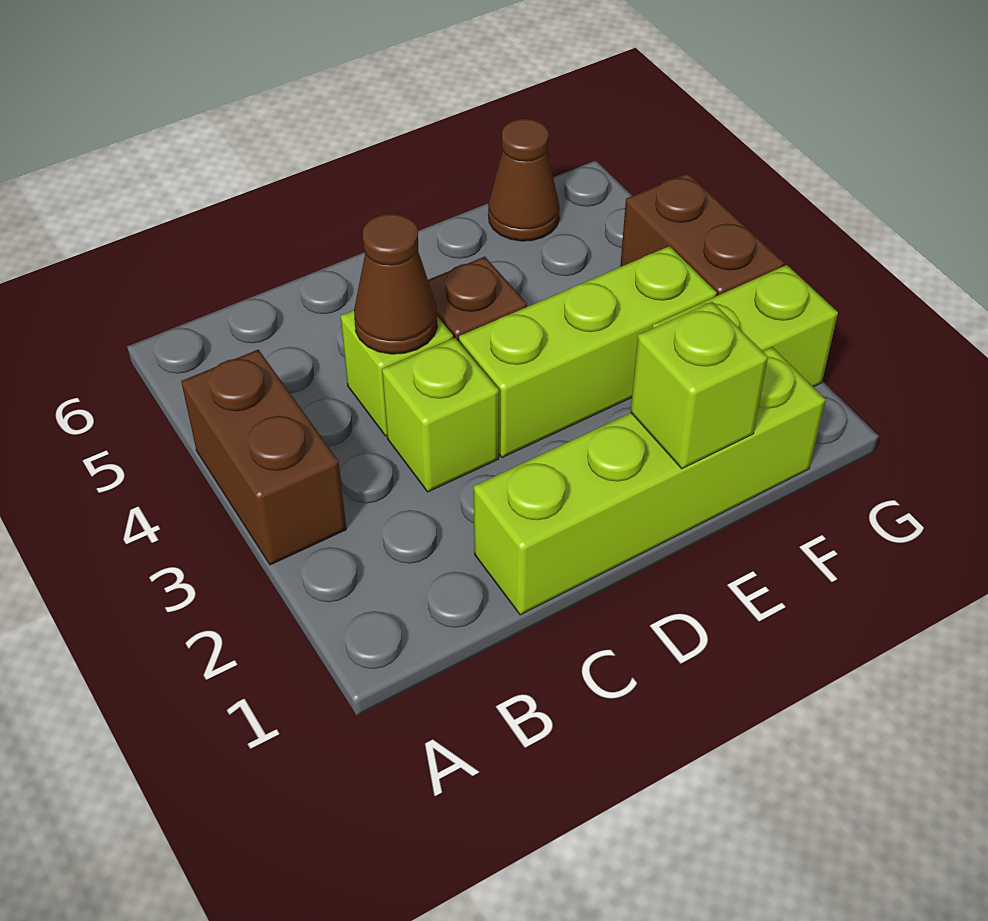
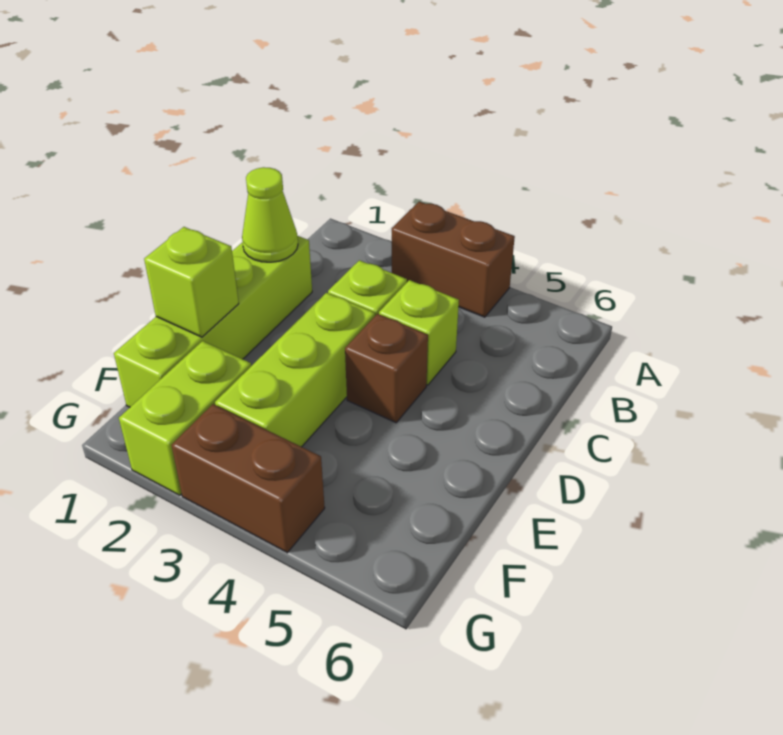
none -> lime 1x1 cone [242,167,298,262]
brown 1x1 cone [354,214,438,354] -> none
brown 1x1 cone [488,119,560,241] -> none

